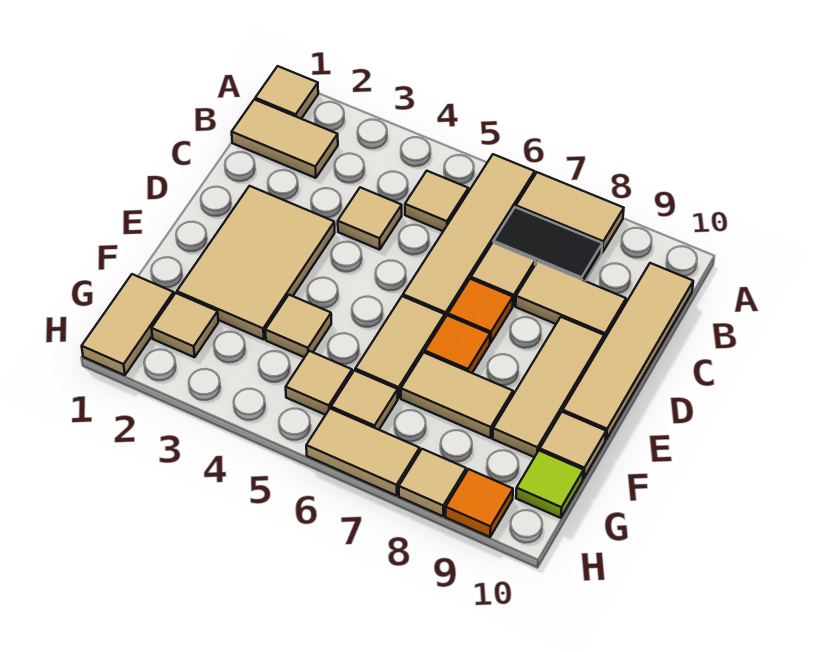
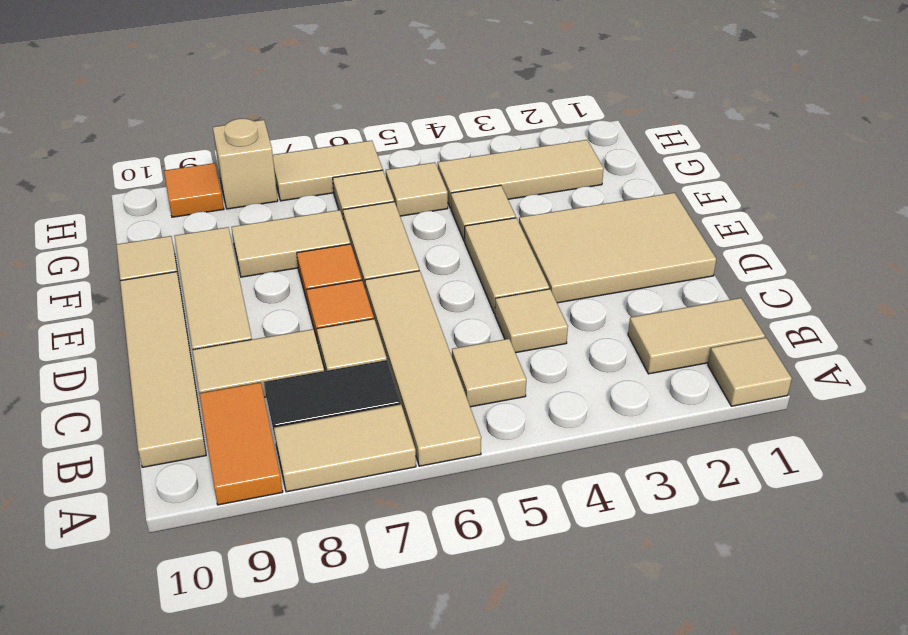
none -> orange 1x2 tile [199,382,283,505]
tan 2x3 tile [177,186,335,340] -> tan 2x3 tile turned to [519,193,716,303]
tan 1x2 tile [82,274,174,375] -> tan 1x2 tile moved to [465,218,549,314]
tan 1x1 tile [152,293,218,357] -> tan 1x3 tile [438,140,604,208]
lime 1x1 tile [516,450,583,518] -> none
tan 1x1 tile [399,449,466,516] -> tan 1x1 brick [213,119,278,209]

